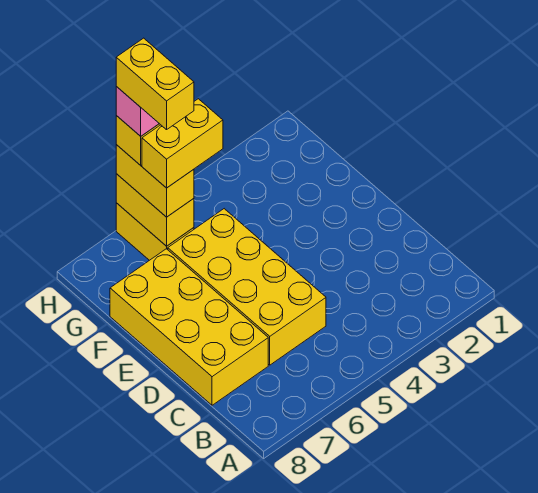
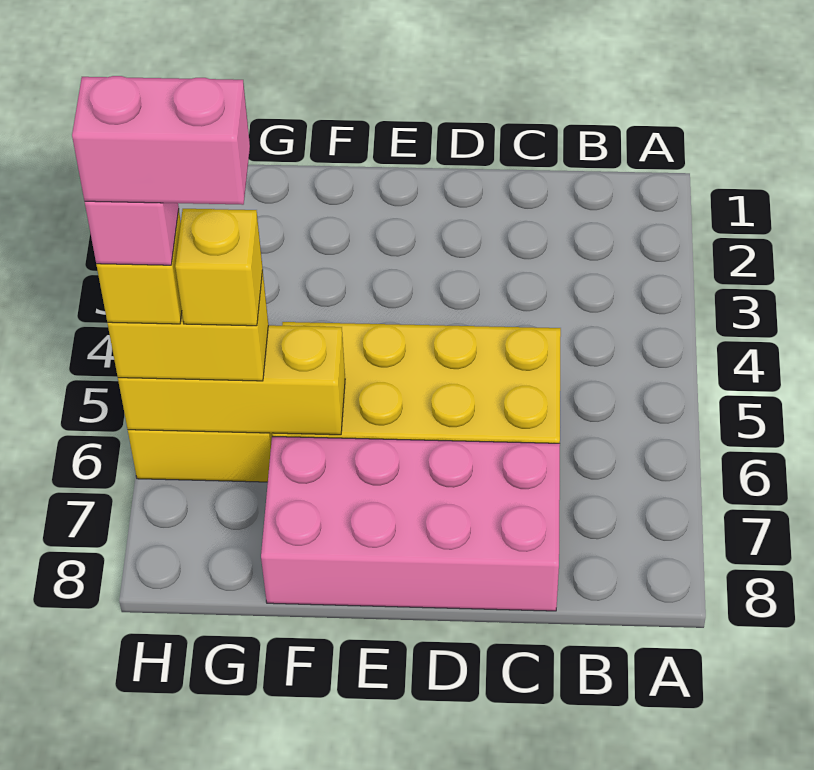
yellow 2x4 brick [110,249,268,405] -> pink 2x4 brick [261,436,560,611]
yellow 1x2 brick [142,99,223,188] -> yellow 1x1 brick [175,209,263,326]
yellow 1x2 brick [116,174,194,246] -> yellow 1x3 brick [118,325,345,435]
yellow 1x2 brick [116,38,194,130] -> pink 1x2 brick [72,76,250,205]

